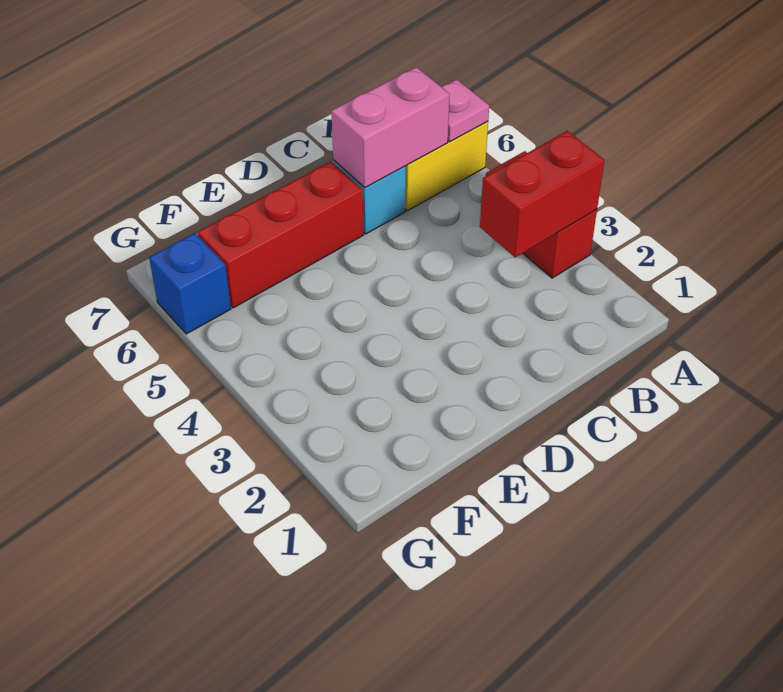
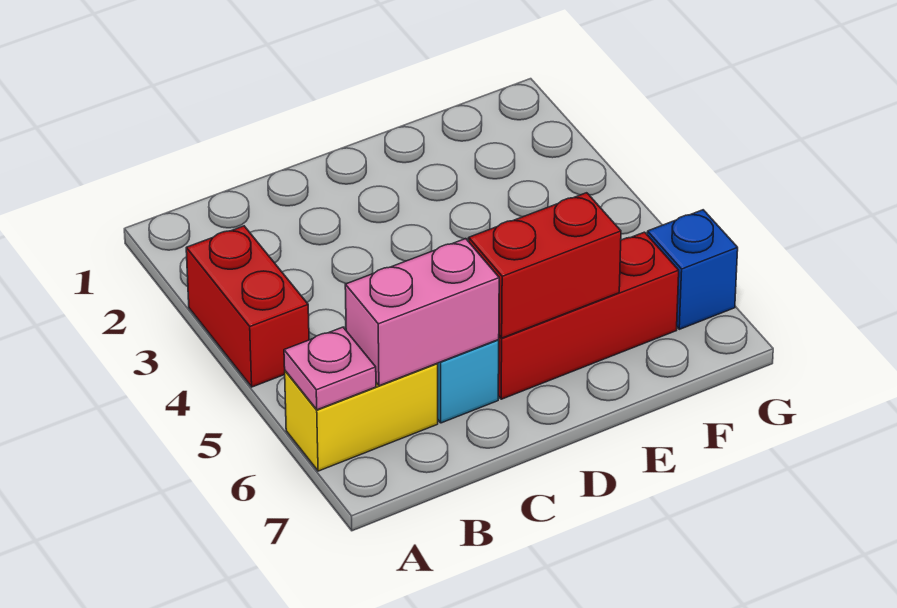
red 1x2 brick [480,131,604,257] -> red 1x2 brick moved to [469,193,621,338]

